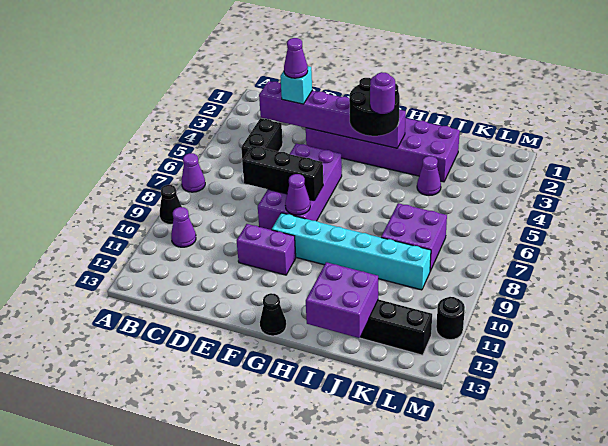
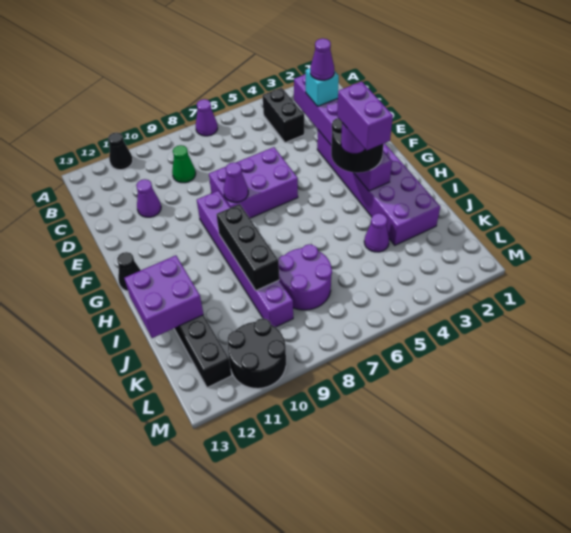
black 1x1 cone [160,185,182,225] -> black 1x1 cone moved to [108,132,133,170]
purple 1x1 cone [171,207,196,247] -> purple 1x1 cone moved to [136,179,161,217]
black 1x2 brick [241,118,283,160] -> black 1x2 brick turned to [263,88,304,143]
none -> green 1x1 cone [172,145,196,183]
black 1x3 brick [242,145,323,201] -> black 1x3 brick moved to [217,204,279,291]
purple 2x4 brick [258,143,342,230] -> purple 2x3 brick [209,147,298,218]
purple 1x2 brick [237,224,296,275] -> purple 1x2 brick moved to [337,82,393,150]
cyan 1x6 brick [272,213,431,290] -> purple 1x6 brick [197,191,293,327]
purple 2x2 brick [381,203,447,271] -> purple 2x2 round brick [278,244,332,310]
black 1x1 round brick [436,297,465,340] -> black 2x2 round brick [228,318,286,389]

